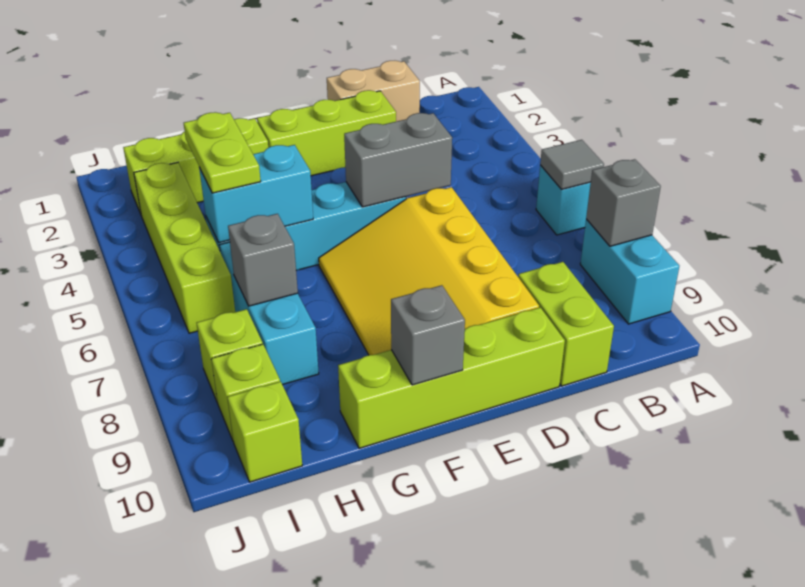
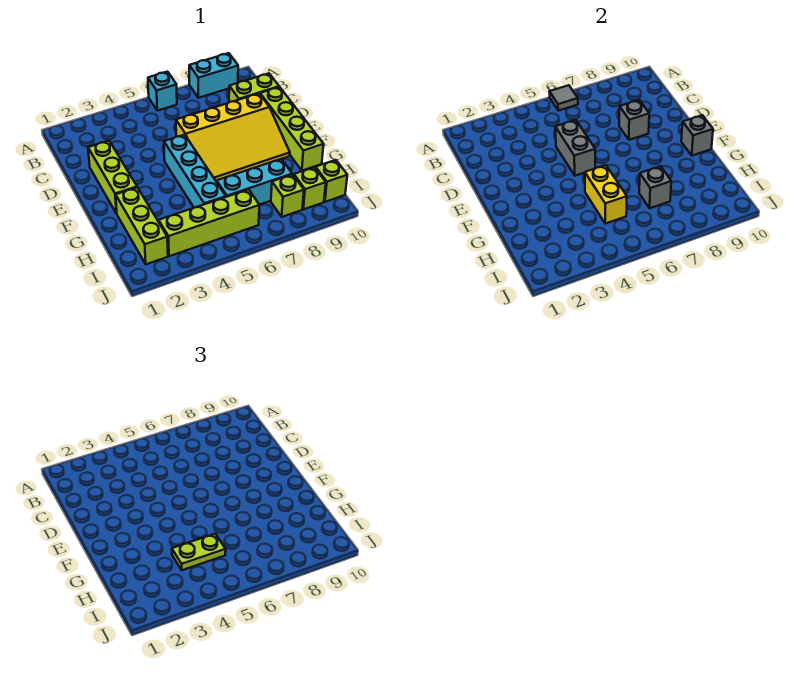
grey 1x1 brick [586,159,661,246] -> grey 1x1 brick moved to [619,100,649,140]
tan 1x2 brick [327,61,420,122] -> none
cyan 1x2 brick [199,145,313,243] -> yellow 1x2 brick [585,165,627,224]

